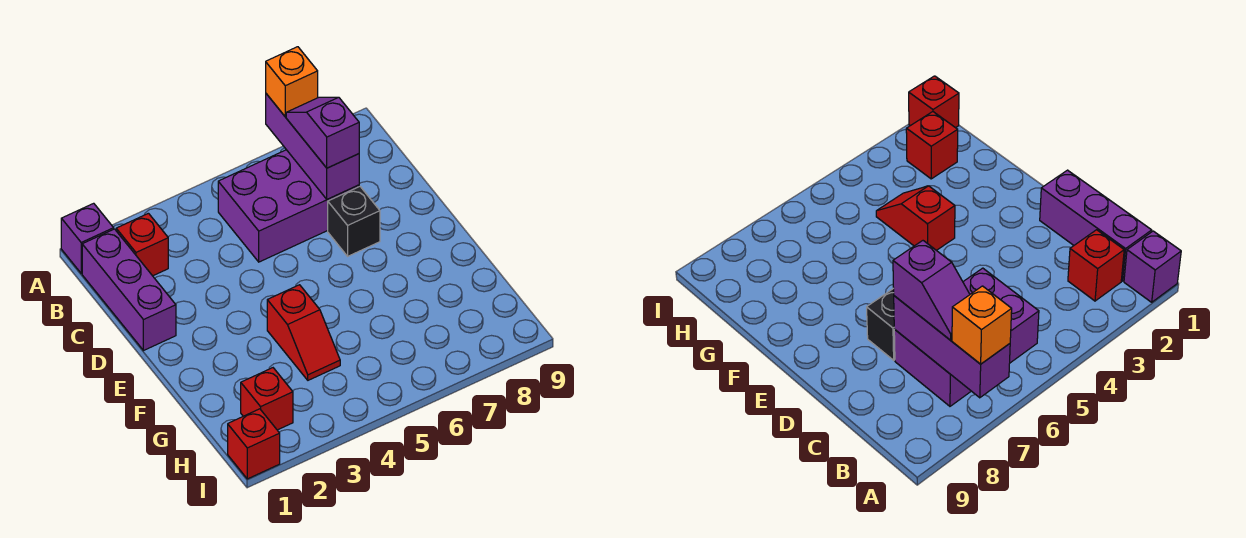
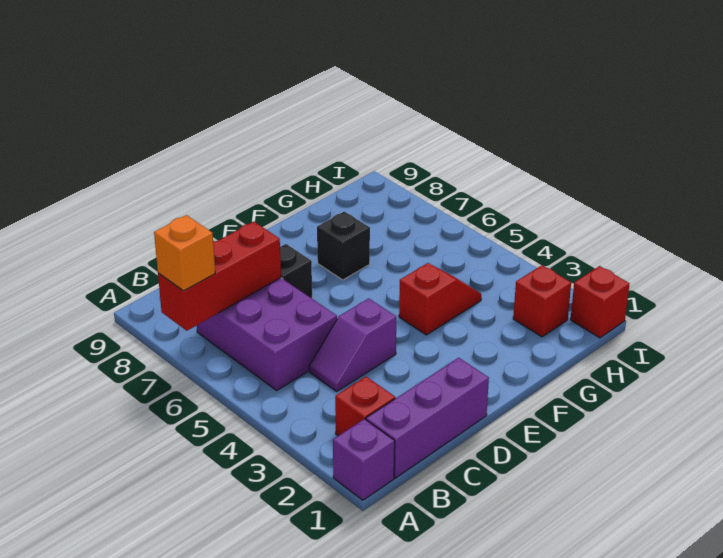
purple 1x3 brick [266,94,359,199] -> red 1x3 brick [158,222,281,331]
purple 1x2 slope [286,97,359,168] -> purple 1x2 slope moved to [309,298,396,391]
none -> black 1x1 brick [317,212,370,280]

